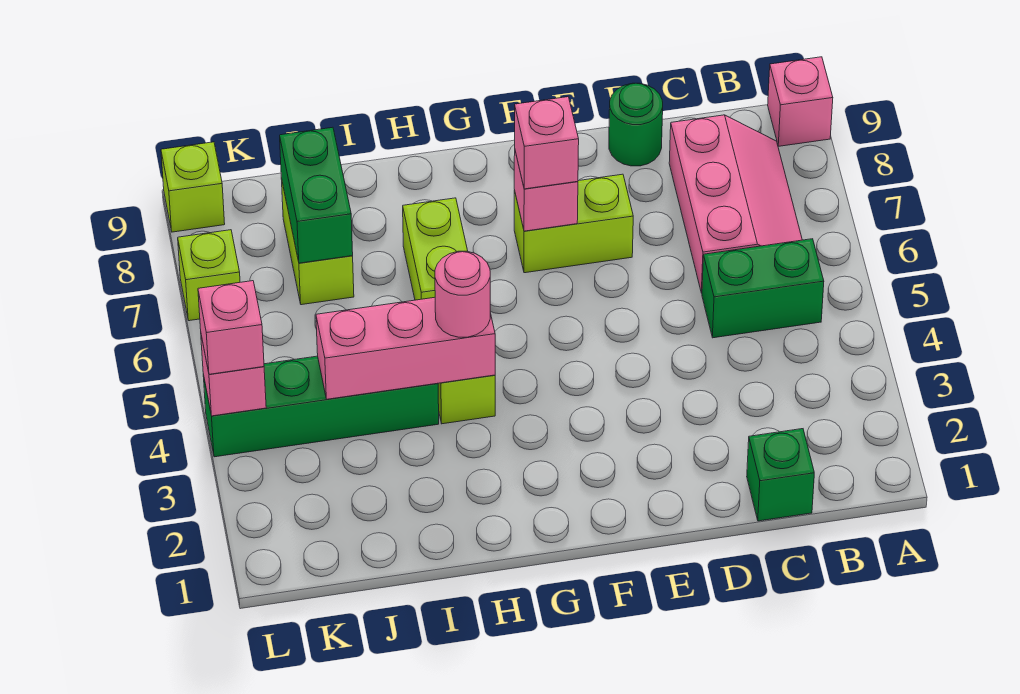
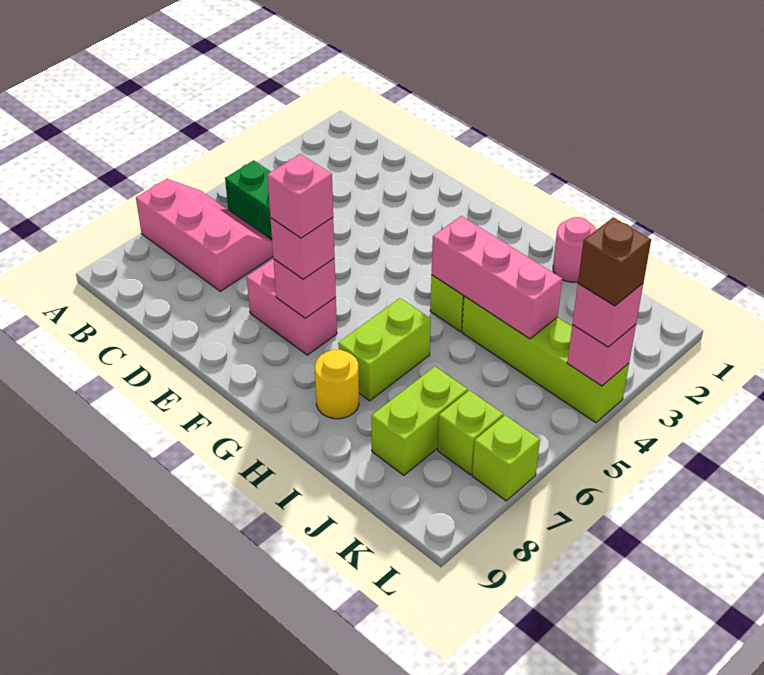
pink 1x1 brick [768,57,833,146] -> pink 1x1 brick moved to [267,154,333,238]
pink 2x3 slope [669,115,802,293] -> pink 2x3 slope turned to [136,179,273,291]
green 1x1 brick [747,429,814,521] -> none
green 1x1 round brick [609,83,663,166] -> none
lime 1x2 brick [514,174,633,273] -> pink 1x2 brick [247,259,337,355]
pink 1x1 round brick [435,251,490,337] -> pink 1x1 round brick moved to [553,217,596,282]
none -> yellow 1x1 round brick [315,350,359,419]
green 1x4 brick [203,356,439,457] -> lime 1x4 brick [462,296,629,423]
green 1x2 brick [280,127,353,263] -> none
none -> brown 1x1 brick [578,217,651,306]
lime 1x1 brick [161,142,225,232] -> lime 1x1 brick moved to [438,390,503,475]

